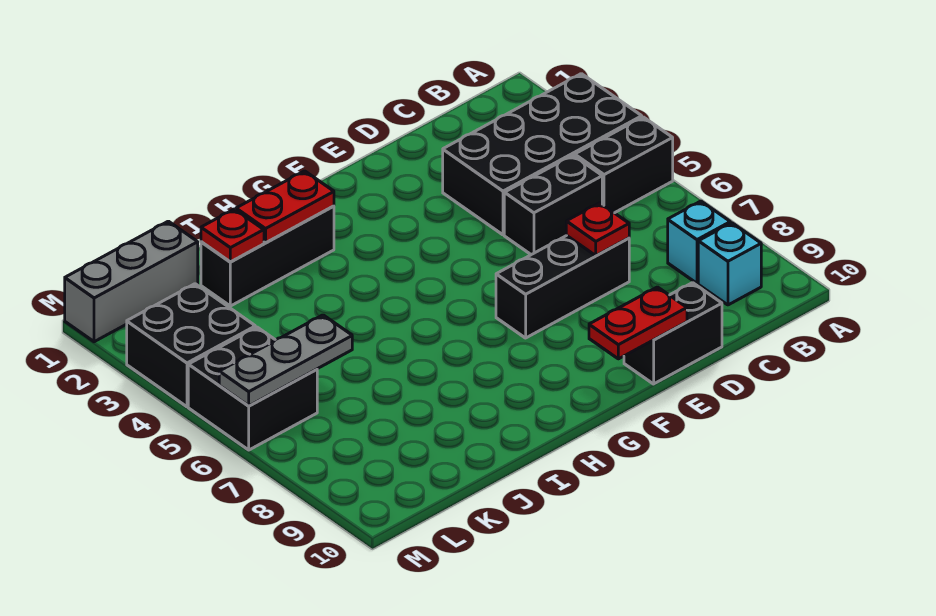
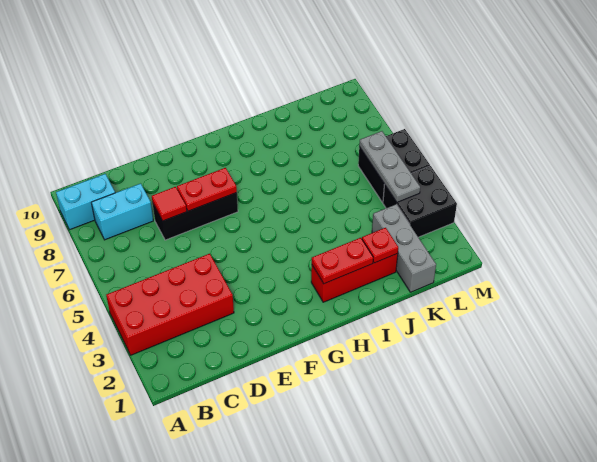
black 2x4 brick [443,74,642,235] -> red 2x4 brick [106,254,234,355]
black 1x2 brick [575,117,673,213] -> none
cyan 1x1 brick [668,201,730,283] -> cyan 1x2 brick [91,184,153,240]
cyan 1x1 brick [698,223,761,305] -> cyan 1x2 brick [56,174,115,230]
black 1x2 brick [504,155,602,255] -> none
red 1x1 plate [566,203,629,256] -> red 1x1 tile [152,187,187,221]
black 1x2 brick [624,283,722,384] -> none
red 1x2 plate [589,287,687,359] -> red 1x2 plate moved to [177,168,237,211]
black 1x3 brick [201,206,334,306] -> red 1x3 brick [311,254,398,302]
grey 1x3 brick [65,221,198,342] -> grey 1x3 brick turned to [372,205,436,292]
grey 1x3 plate [219,315,352,406] -> grey 1x3 plate turned to [359,131,420,202]

